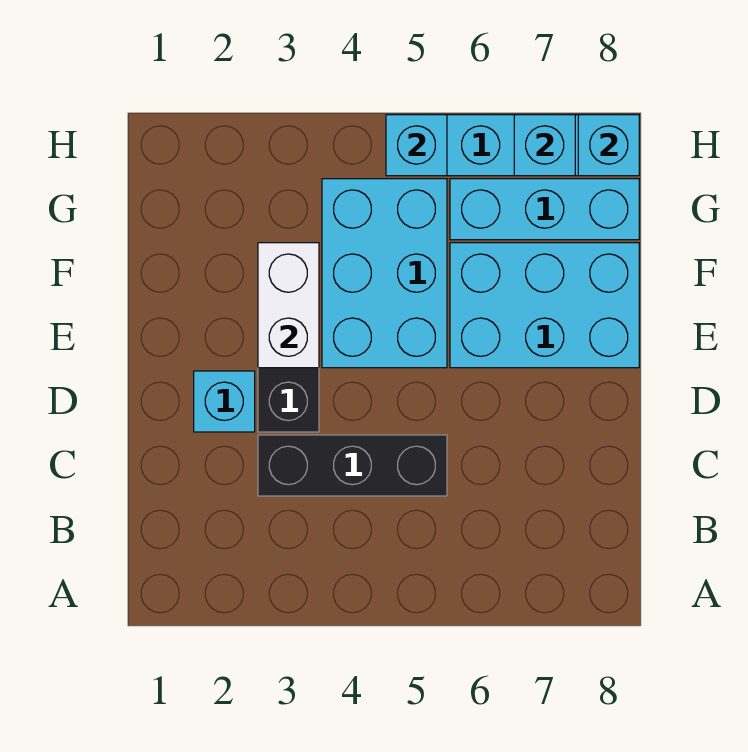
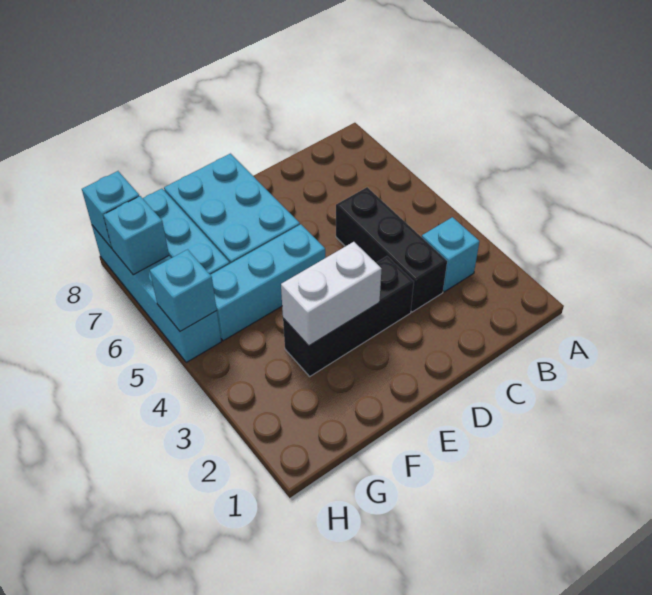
cyan 1x1 brick [194,371,255,432] -> cyan 1x1 brick moved to [422,217,480,292]
cyan 2x3 brick [322,179,447,368] -> cyan 1x3 brick [211,224,325,341]

